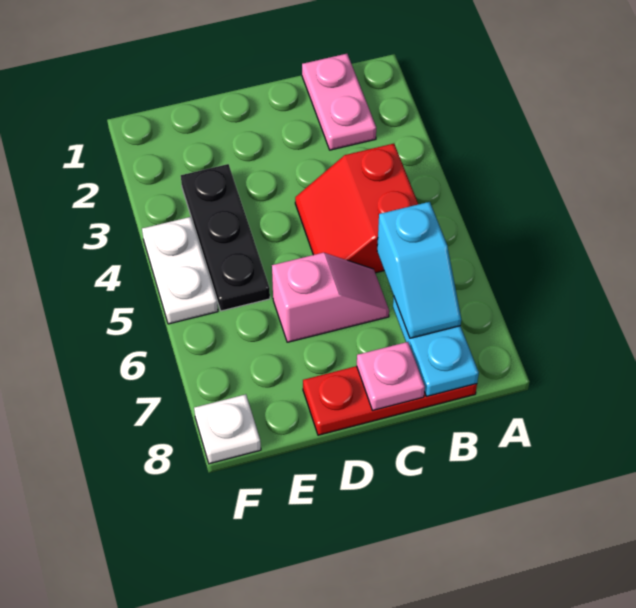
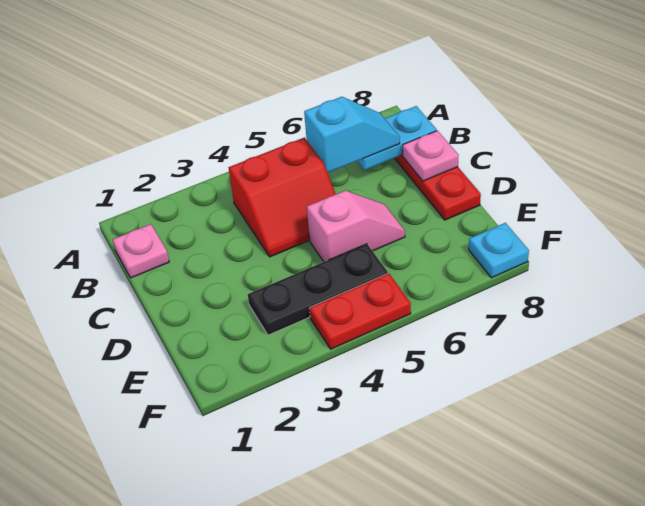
pink 1x2 plate [302,54,376,150] -> pink 1x1 plate [113,224,169,278]
pink 1x2 slope [272,253,389,342] -> pink 1x2 slope turned to [307,190,405,262]
white 1x2 plate [142,217,218,324] -> red 1x2 plate [309,273,411,349]
white 1x1 plate [194,394,261,464] -> cyan 1x1 plate [469,223,529,278]

